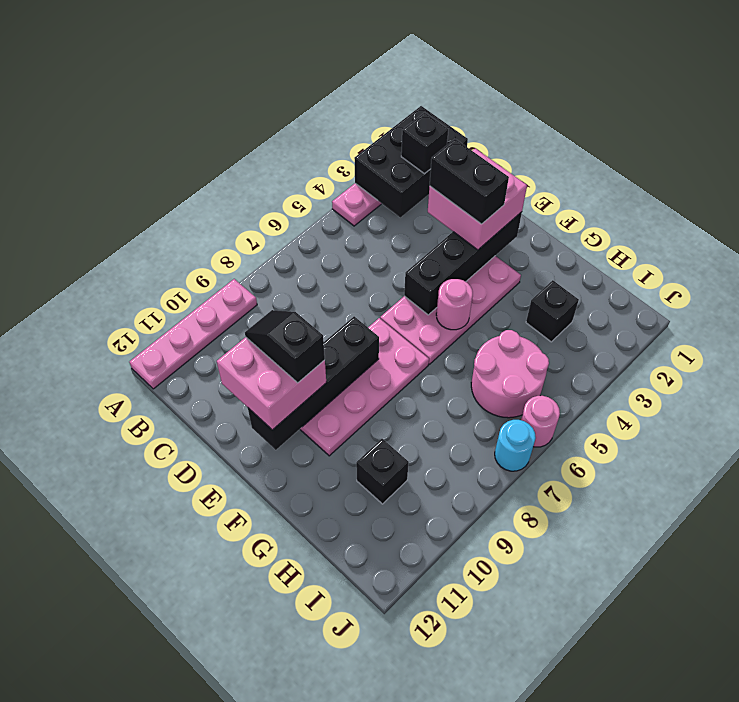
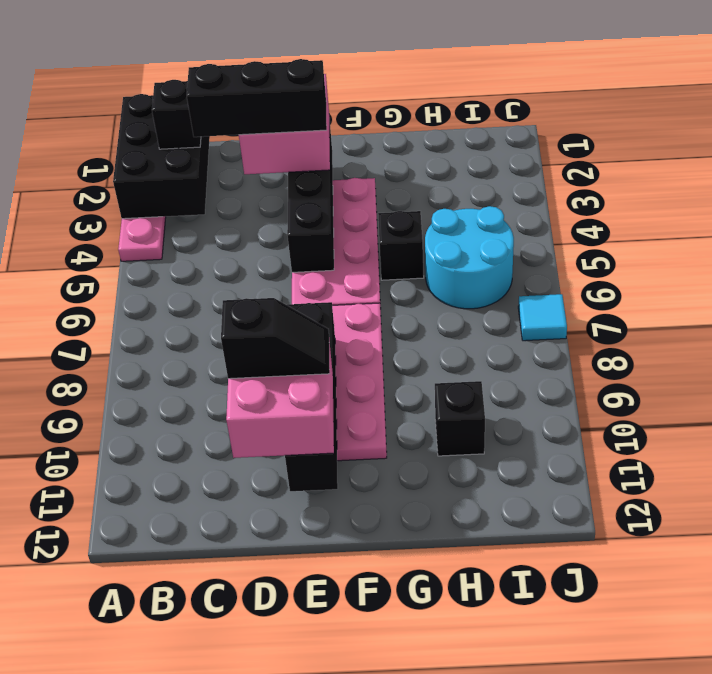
pink 1x4 plate [129,279,257,389] -> none
black 1x2 brick [430,139,509,224] -> black 1x3 brick [187,59,327,137]
black 1x2 slope [245,310,325,383] -> black 1x2 slope turned to [221,298,330,379]
pink 1x1 round brick [436,279,473,330] -> none
black 1x1 brick [526,280,579,342] -> black 1x1 brick moved to [378,211,424,280]
pink 2x2 round brick [471,330,549,418] -> cyan 2x2 round brick [425,206,514,309]
pink 1x1 round brick [521,396,560,447] -> none
cyan 1x1 round brick [495,420,536,471] -> cyan 1x1 tile [518,294,567,341]

